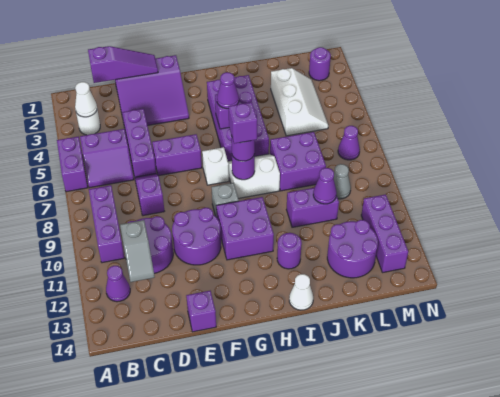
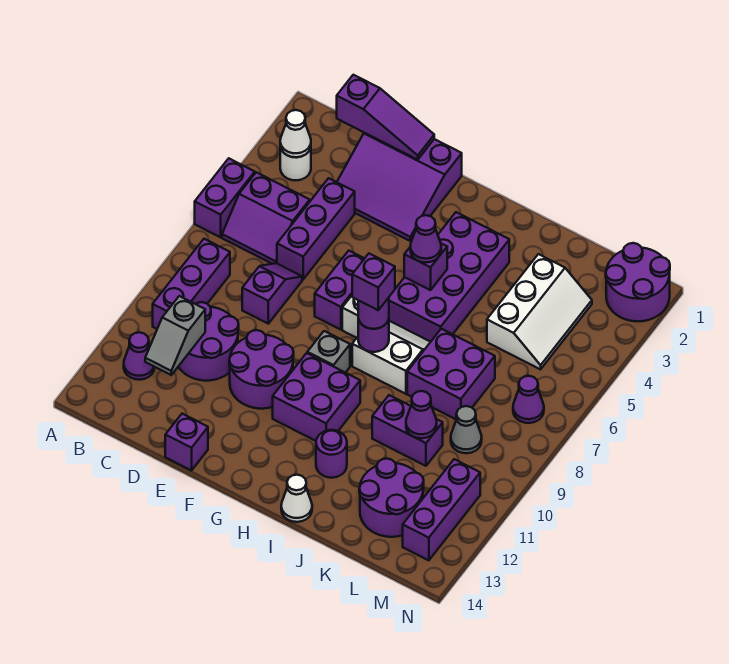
purple 1x2 brick [152,134,202,176] -> purple 1x2 brick turned to [315,251,365,330]
purple 1x1 round brick [309,47,331,81] -> purple 2x2 round brick [606,243,670,321]

